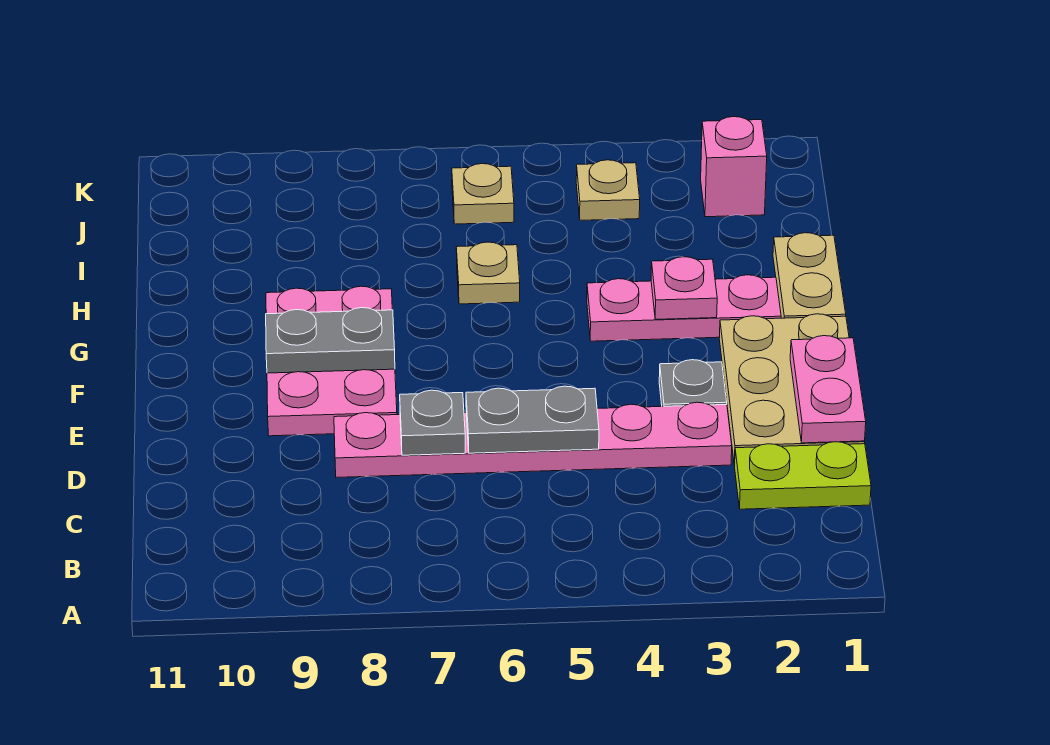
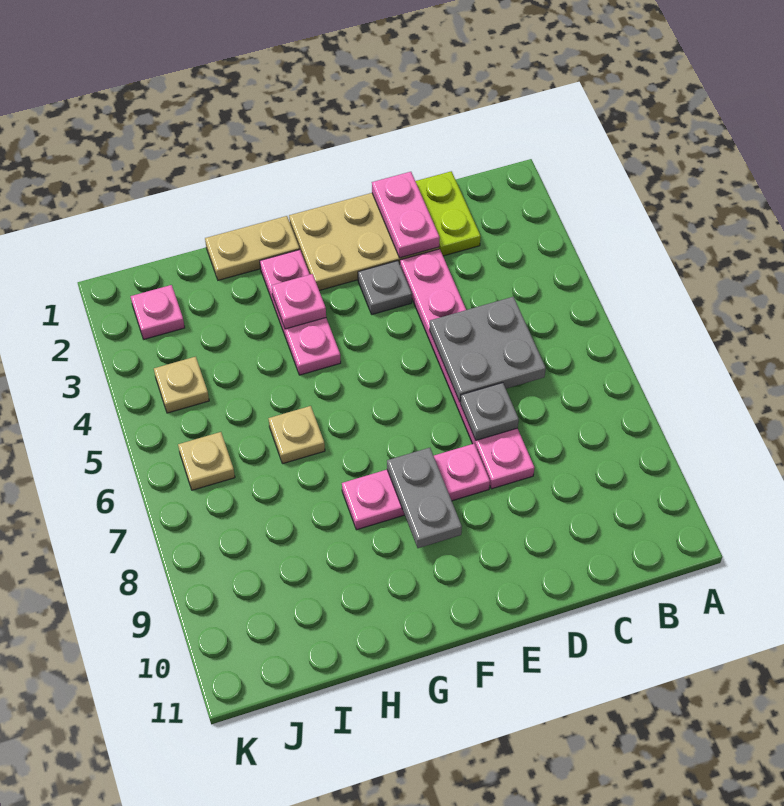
pink 1x2 plate [790,336,866,443] -> pink 1x2 plate turned to [372,172,440,258]
grey 1x2 plate [466,386,599,453] -> grey 2x2 plate [430,297,546,402]
pink 2x3 plate [266,286,397,436] -> pink 1x3 plate [342,444,490,530]
pink 1x1 brick [701,117,767,217] -> pink 1x1 plate [131,285,185,339]

